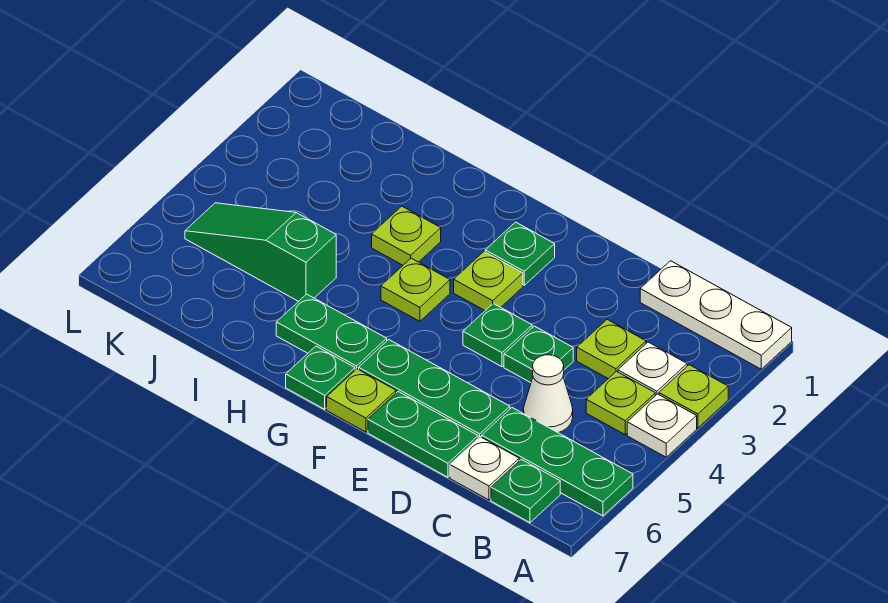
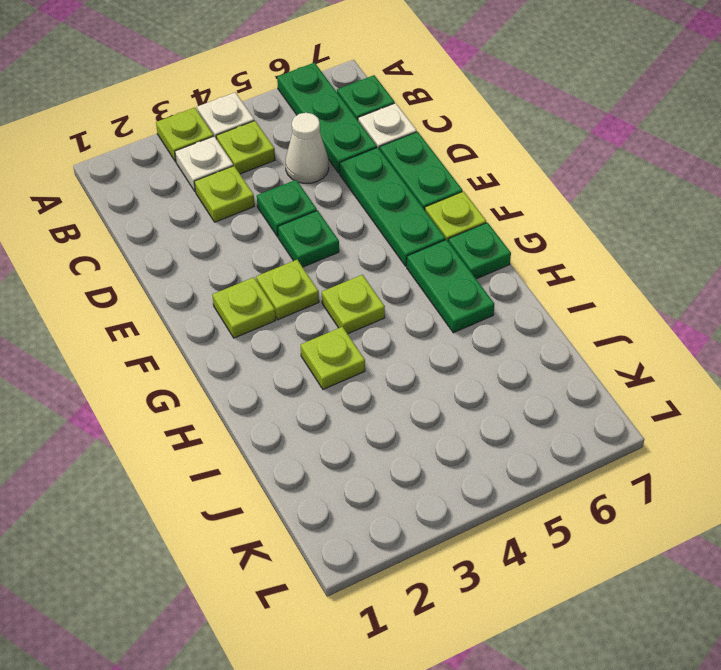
white 1x3 plate [640,261,792,369] -> none
green 1x1 plate [485,222,555,285] -> lime 1x1 plate [212,277,276,338]
green 1x3 slope [185,203,336,301] -> none

